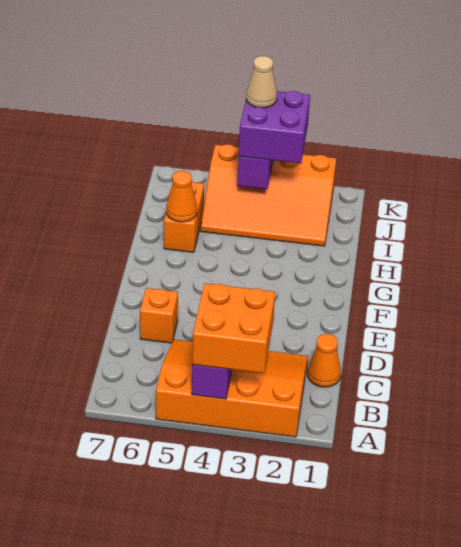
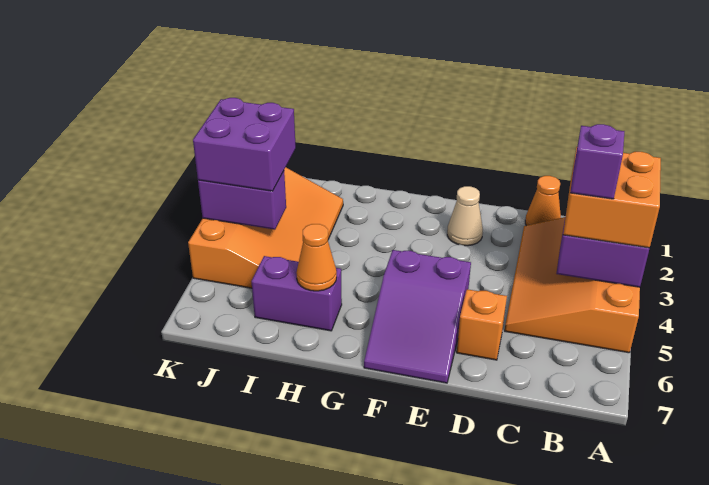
none -> purple 1x1 brick [570,124,625,199]
none -> purple 2x3 slope [364,250,471,383]
orange 1x2 brick [164,181,204,252] -> purple 1x2 brick [252,256,342,331]
tan 1x1 cone [246,56,277,108] -> tan 1x1 cone moved to [447,186,483,246]

